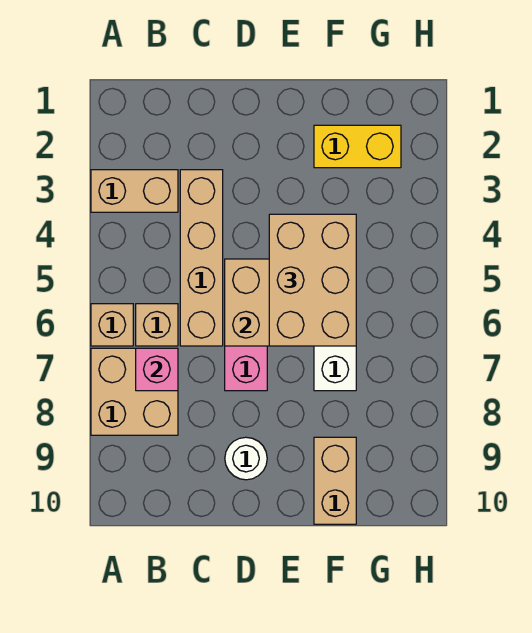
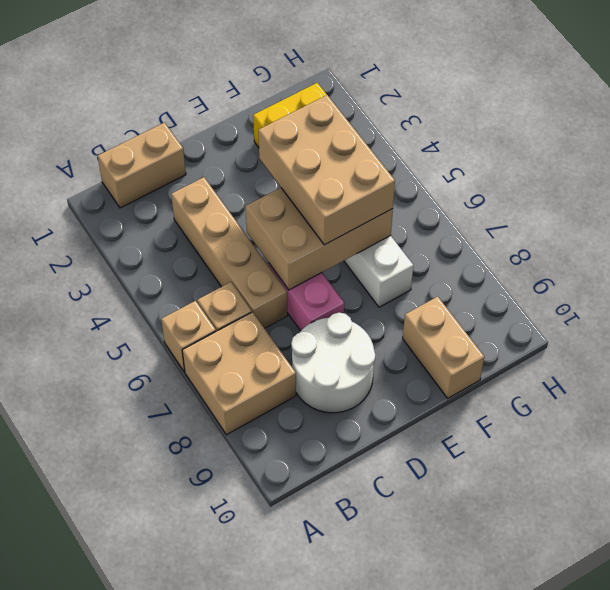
tan 1x2 brick [91,170,178,212] -> tan 1x2 brick moved to [98,123,186,208]
pink 1x1 brick [136,348,178,391] -> none
white 1x1 round brick [225,437,267,480] -> white 2x2 round brick [291,313,375,413]

